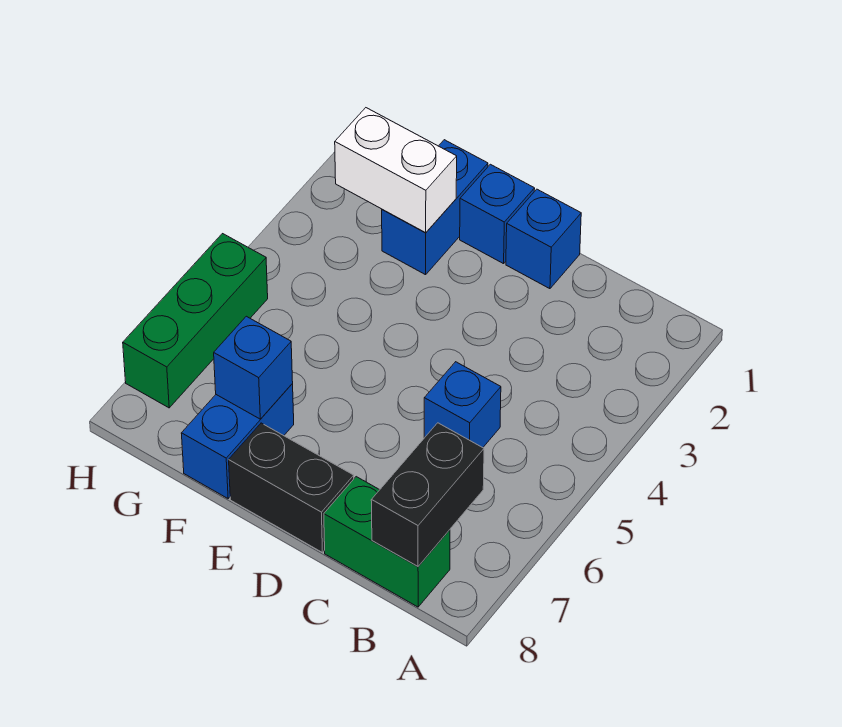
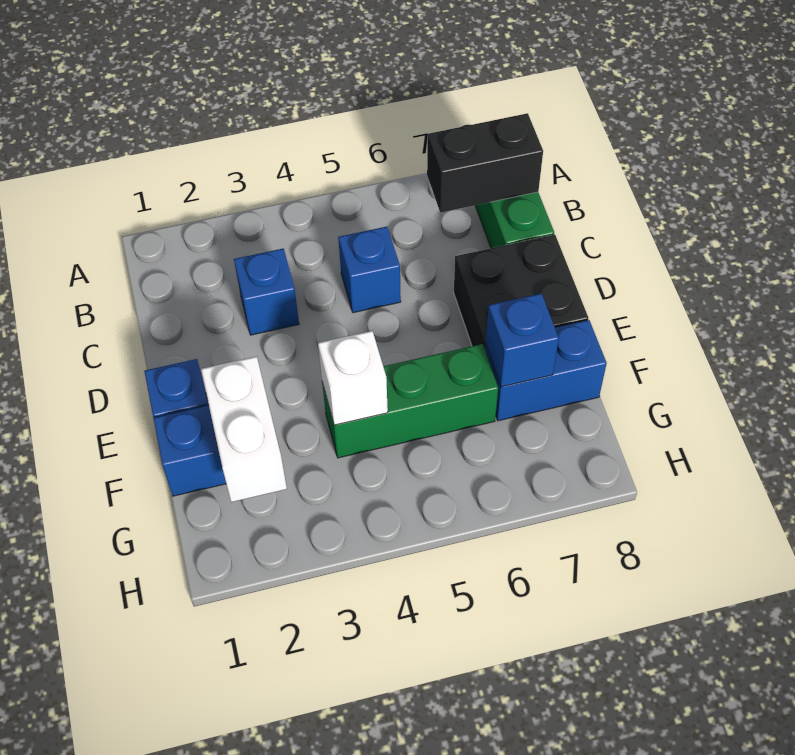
blue 1x1 brick [506,189,581,289] -> blue 1x1 brick moved to [234,248,299,335]
black 1x2 brick [229,423,354,553] -> black 2x2 brick [454,235,588,348]
none -> white 1x1 brick [318,331,388,425]
green 1x3 brick [123,234,268,408] -> green 1x3 brick moved to [322,344,498,458]

